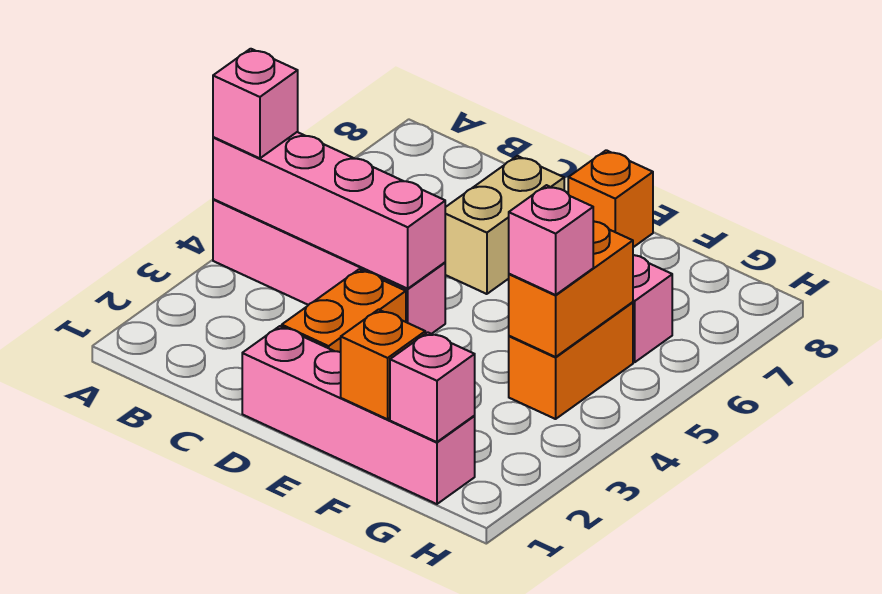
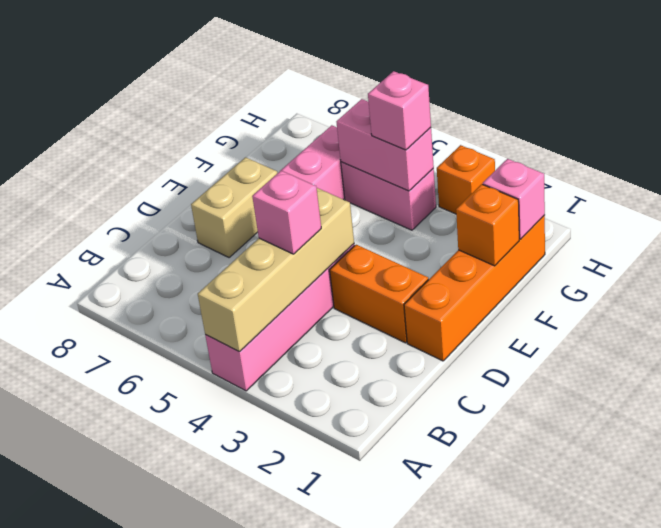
pink 1x4 brick [213,132,445,289] -> tan 1x4 brick [198,188,354,352]
pink 1x1 brick [213,49,298,158] -> pink 1x1 brick moved to [252,171,321,254]
pink 1x4 brick [242,326,475,504] -> orange 1x4 brick [404,215,545,361]
tan 1x2 brick [445,156,564,294] -> tan 1x2 brick turned to [191,157,277,258]
orange 1x1 brick [568,150,653,247] -> orange 1x1 brick moved to [437,145,495,214]
orange 1x2 brick [509,302,633,419] -> pink 1x2 brick [341,162,436,230]
orange 1x2 brick [509,221,633,357] -> pink 1x2 brick [337,99,434,191]

